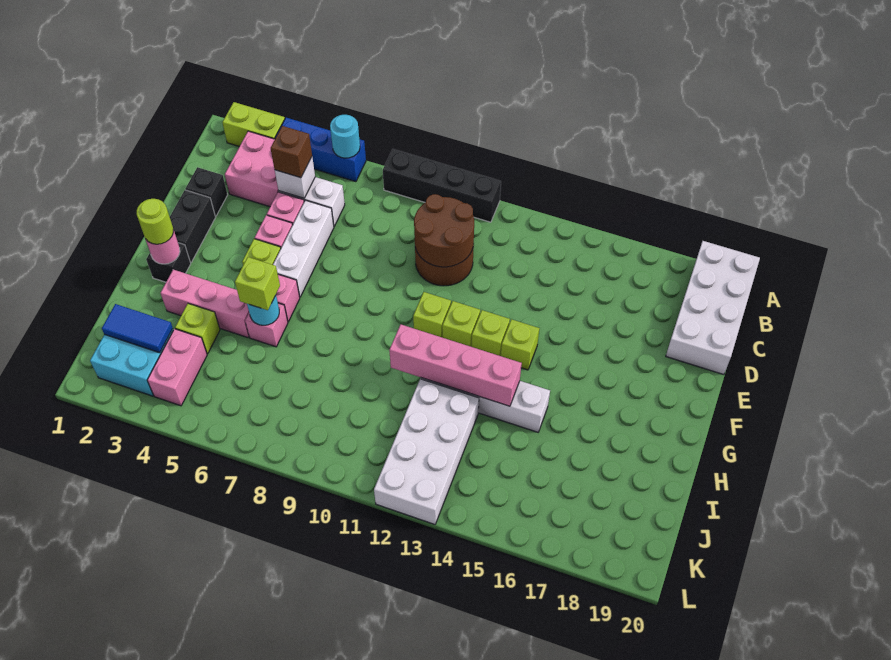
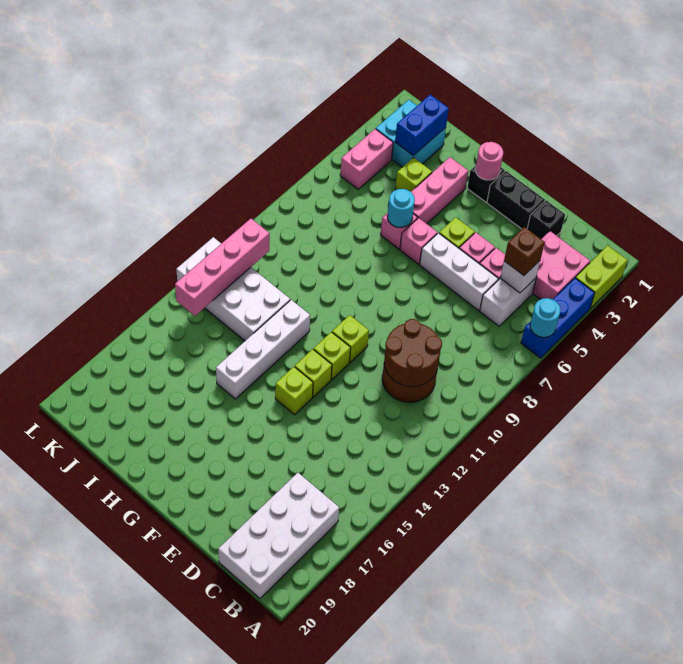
black 1x4 brick [383,149,501,222] -> none
white 2x4 brick [666,241,760,375] -> white 2x4 brick turned to [218,473,339,598]
lime 1x1 round brick [137,199,173,244] -> none
lime 1x1 brick [235,257,280,310] -> none
pink 1x4 brick [389,324,522,406] -> pink 1x4 brick moved to [175,219,270,316]
blue 1x2 tile [102,304,173,353] -> blue 1x2 brick [395,95,449,156]
pink 1x2 brick [147,329,207,406] -> pink 1x2 brick turned to [340,129,393,189]

